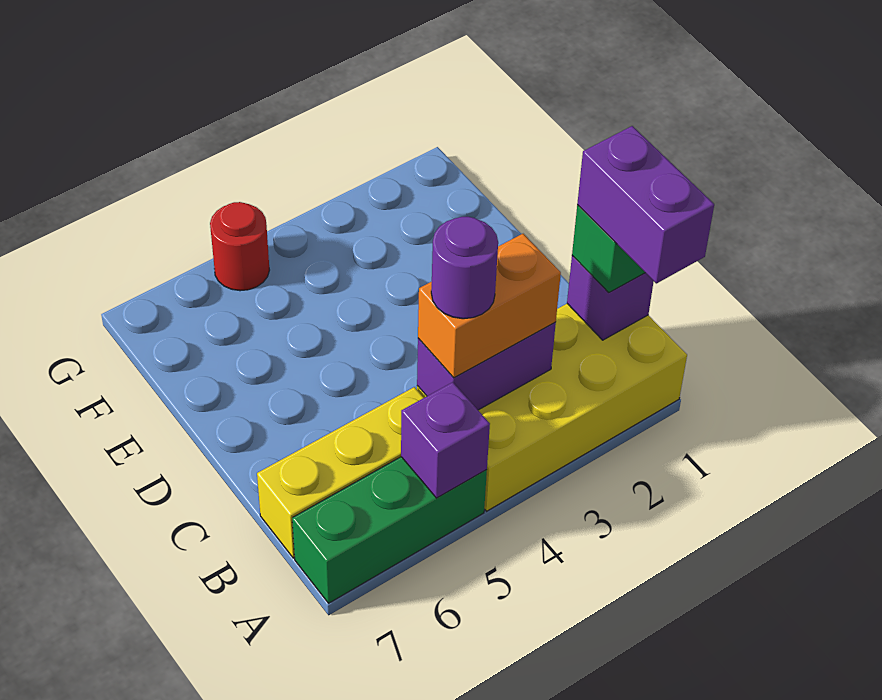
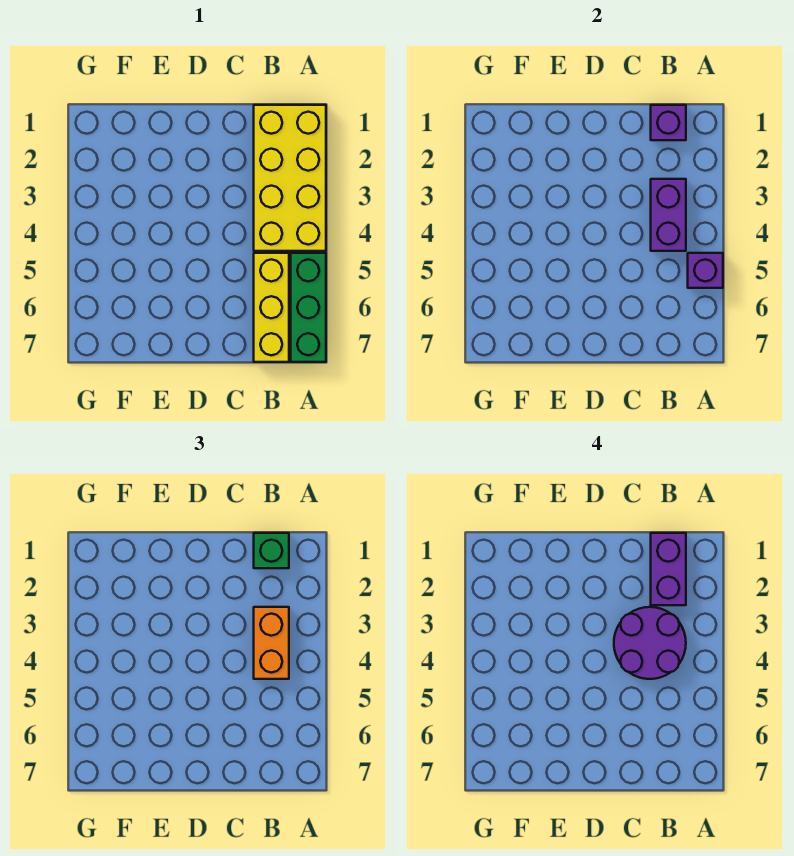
purple 1x2 brick [577,126,714,283] -> purple 1x2 brick turned to [651,533,686,605]
purple 1x1 round brick [431,217,498,319] -> purple 2x2 round brick [614,607,686,679]
red 1x1 round brick [210,202,269,291] -> none

